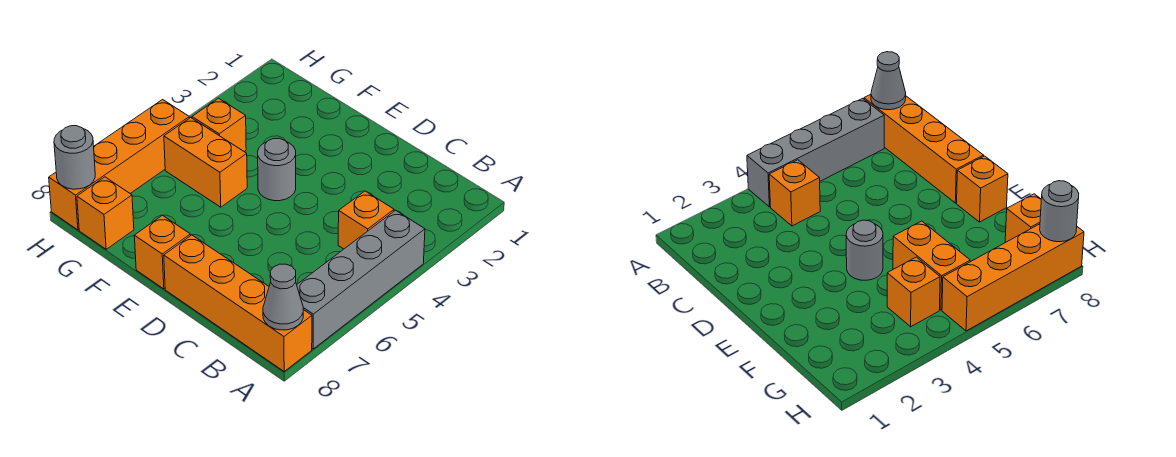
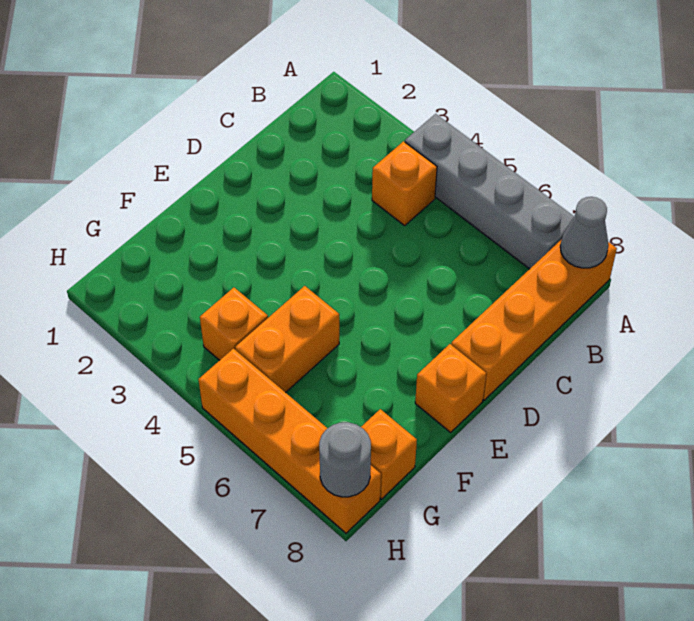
grey 1x1 round brick [258,138,296,201] -> none

